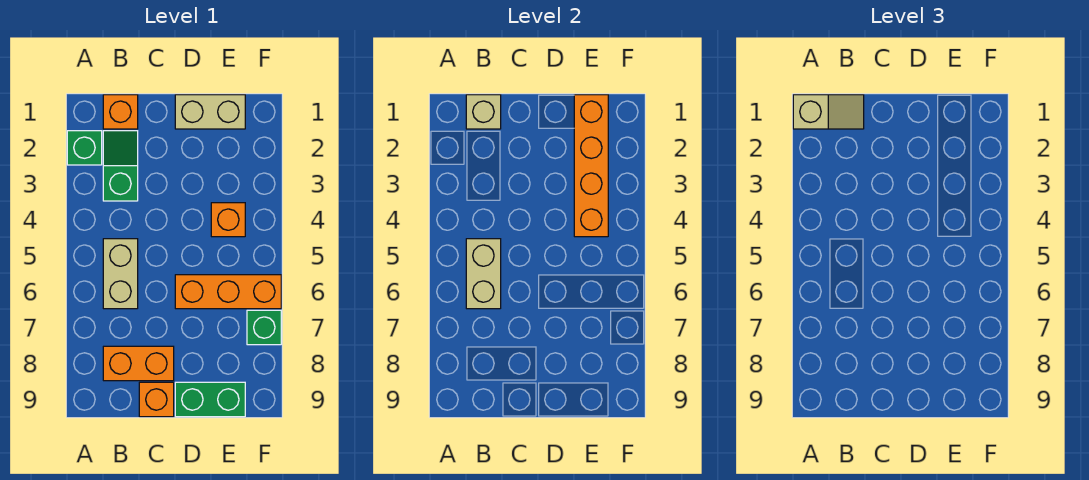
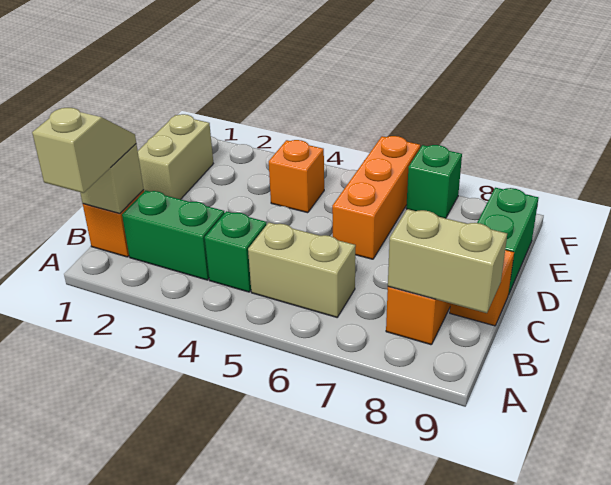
green 1x1 brick [67,131,102,165] -> green 1x1 brick moved to [205,211,267,292]
green 1x2 slope [103,131,138,201] -> green 1x2 brick [122,190,224,280]
tan 1x2 brick [466,239,501,309] -> tan 1x2 brick moved to [388,209,507,313]
orange 1x4 brick [574,95,608,237] -> none

